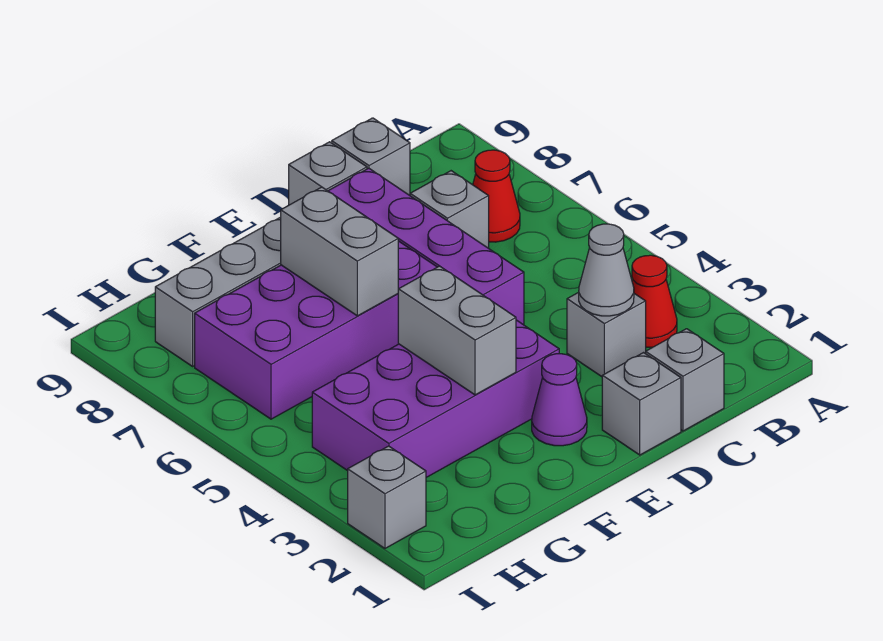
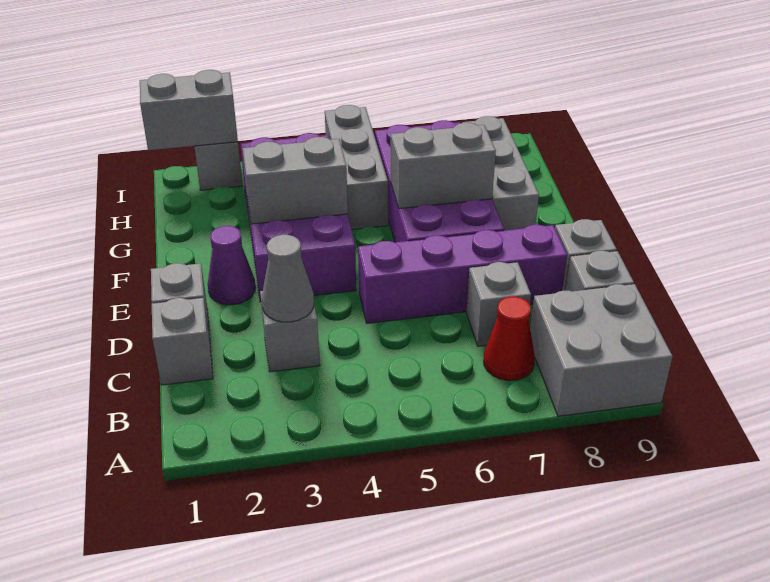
none -> grey 2x2 brick [530,284,673,416]
red 1x1 cone [632,255,677,347] -> none
none -> grey 1x3 brick [325,105,388,230]
none -> grey 1x2 brick [140,70,238,150]

